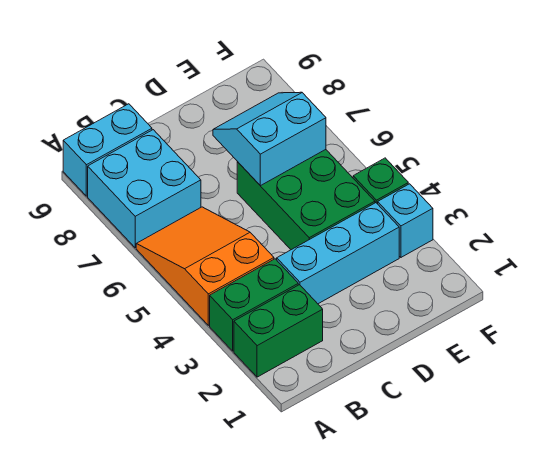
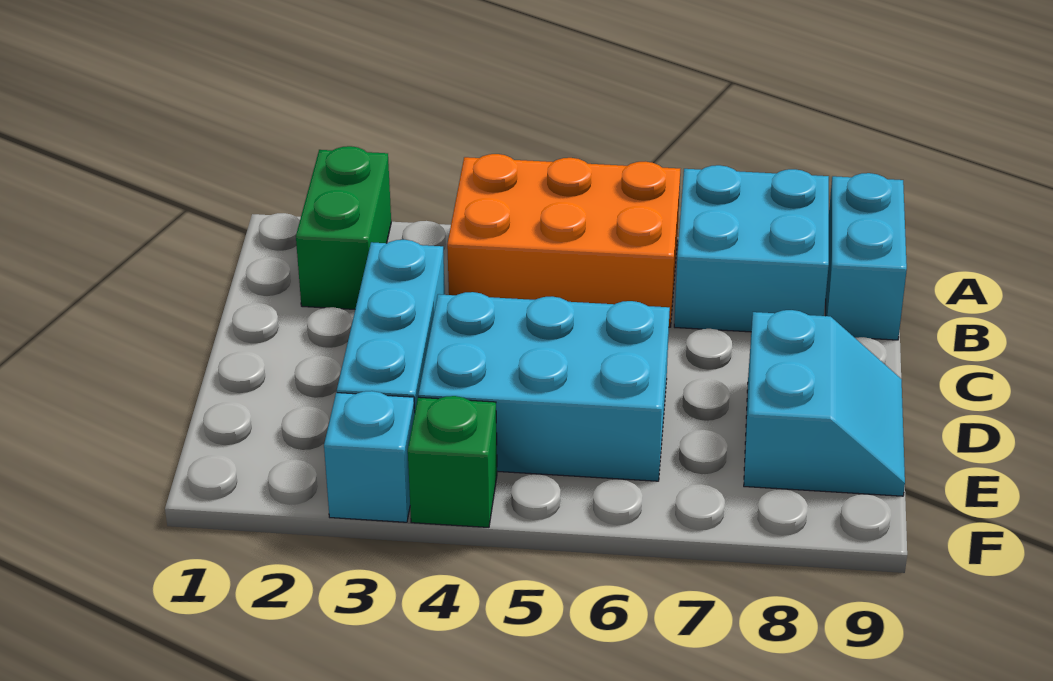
green 1x2 brick [210,259,298,351] -> none
orange 2x3 slope [136,207,274,325] -> orange 2x3 brick [447,154,680,327]
green 2x3 brick [237,150,375,250] -> cyan 2x3 brick [418,292,670,481]
cyan 2x2 slope [213,92,326,186] -> cyan 2x2 slope moved to [744,310,905,496]

